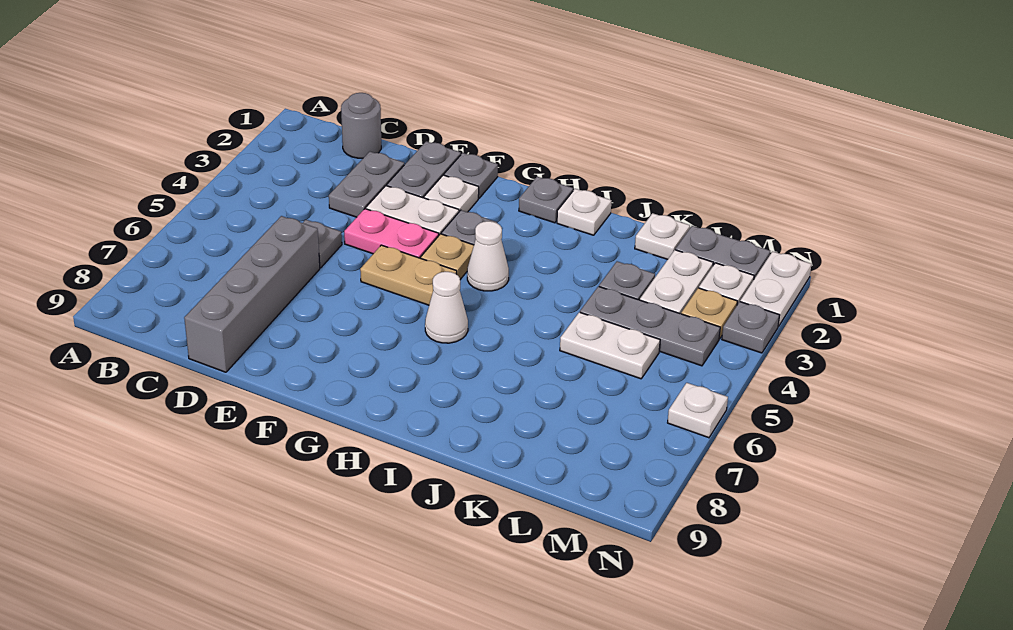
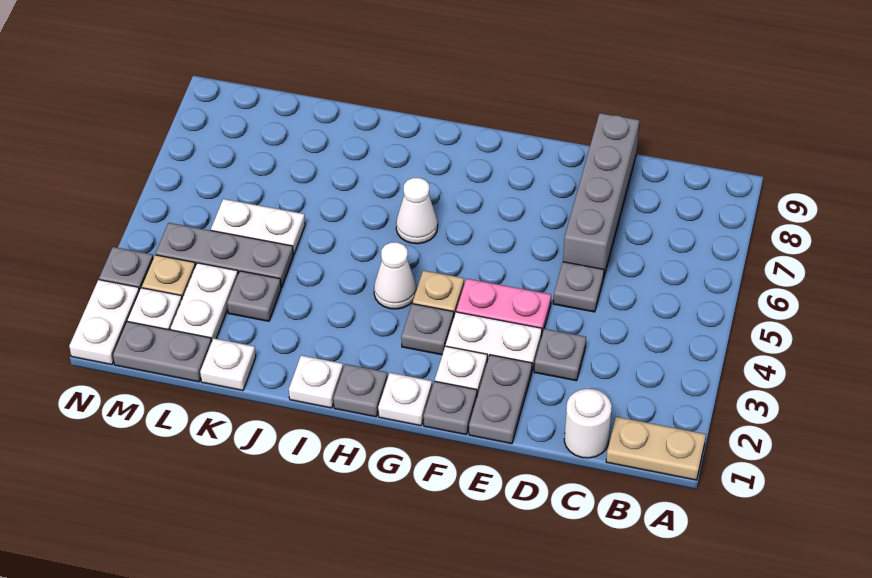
grey 1x1 round brick [341,93,381,158] -> white 1x1 round brick [564,389,612,458]
grey 1x2 plate [329,152,404,217] -> grey 1x1 plate [534,329,586,381]
tan 1x2 plate [360,245,457,305] -> tan 1x2 plate moved to [606,417,706,480]
white 1x1 plate [668,383,728,438] -> white 1x1 plate moved to [378,373,432,426]

